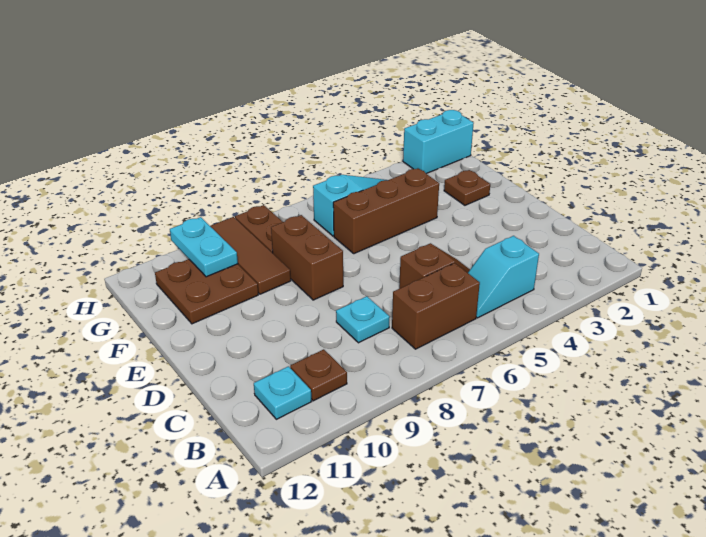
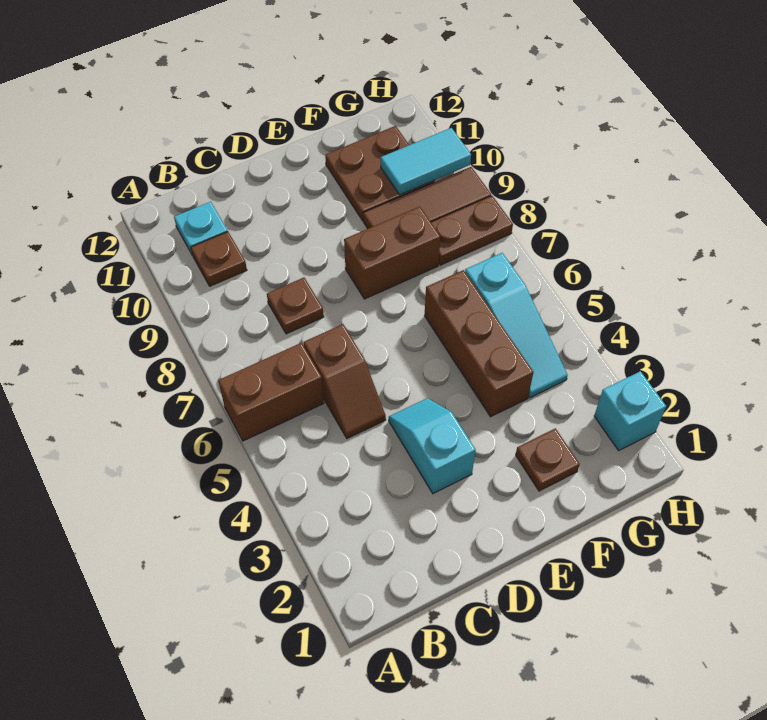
cyan 1x2 slope [468,236,539,318] -> cyan 1x2 slope moved to [389,398,475,494]
brown 1x2 brick [392,263,480,349] -> brown 1x2 brick turned to [218,343,324,441]
cyan 1x1 plate [336,296,390,343] -> brown 1x1 plate [267,278,324,334]
cyan 1x2 plate [170,217,238,277] -> cyan 1x2 tile [381,128,471,195]
cyan 1x2 brick [403,110,474,174] -> cyan 1x1 brick [594,371,666,451]

